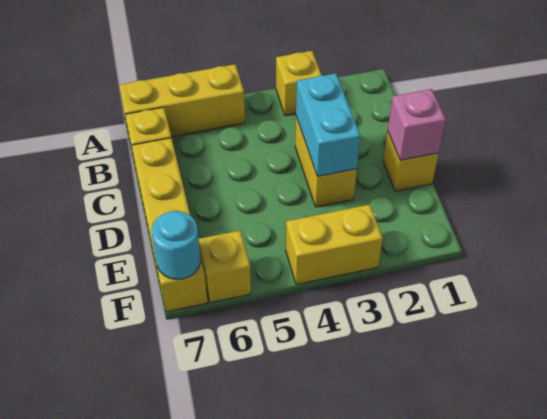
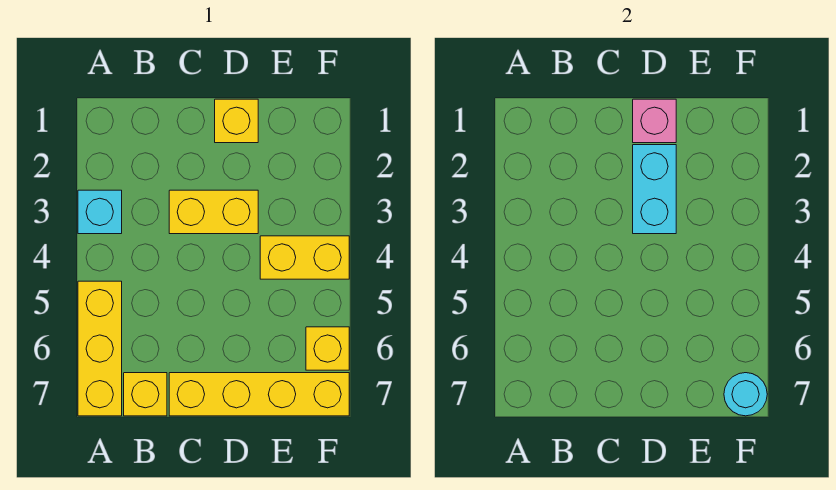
yellow 1x1 brick [276,51,322,116] -> cyan 1x1 brick [78,190,122,234]
cyan 1x2 brick [296,73,360,176] -> cyan 1x2 brick turned to [633,145,676,234]
yellow 1x2 brick [286,204,383,285] -> yellow 1x2 brick turned to [260,236,349,279]

